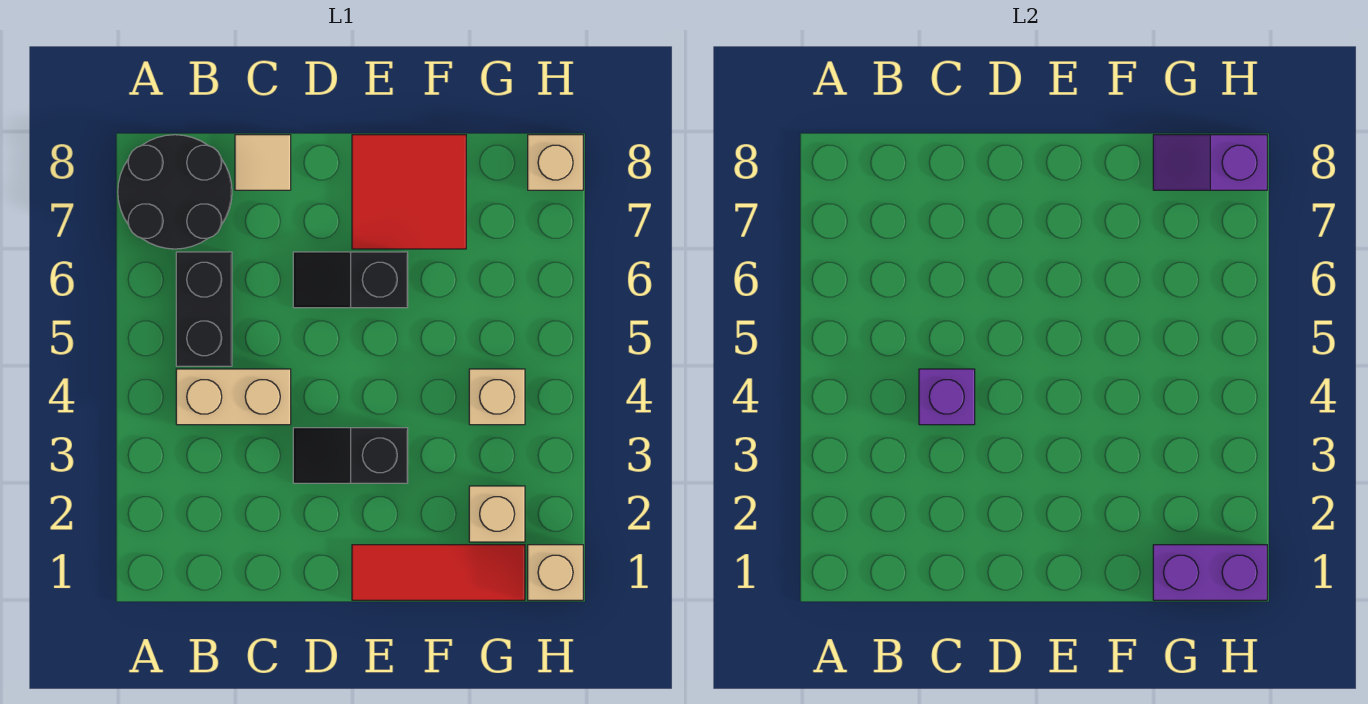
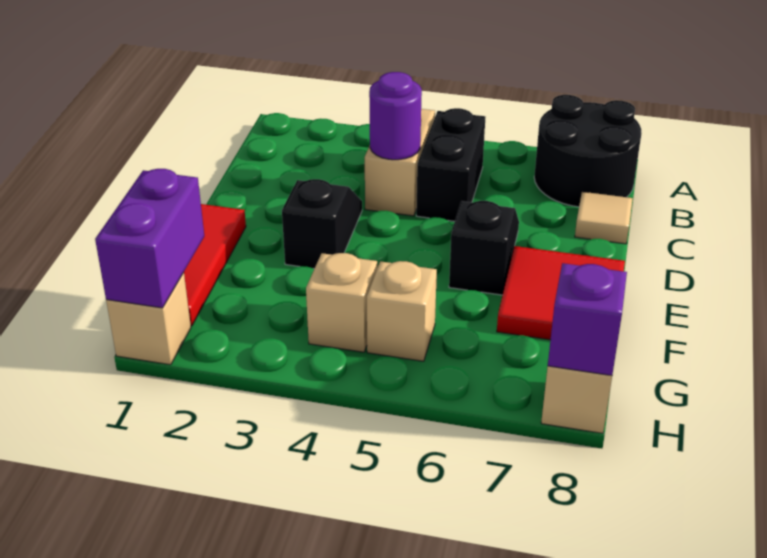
black 1x2 brick [176,252,232,366] -> black 1x2 brick turned to [416,108,485,221]
purple 1x1 brick [919,369,975,425] -> purple 1x1 round brick [369,72,422,160]
tan 1x1 brick [469,486,525,542] -> tan 1x1 brick moved to [367,261,437,361]

